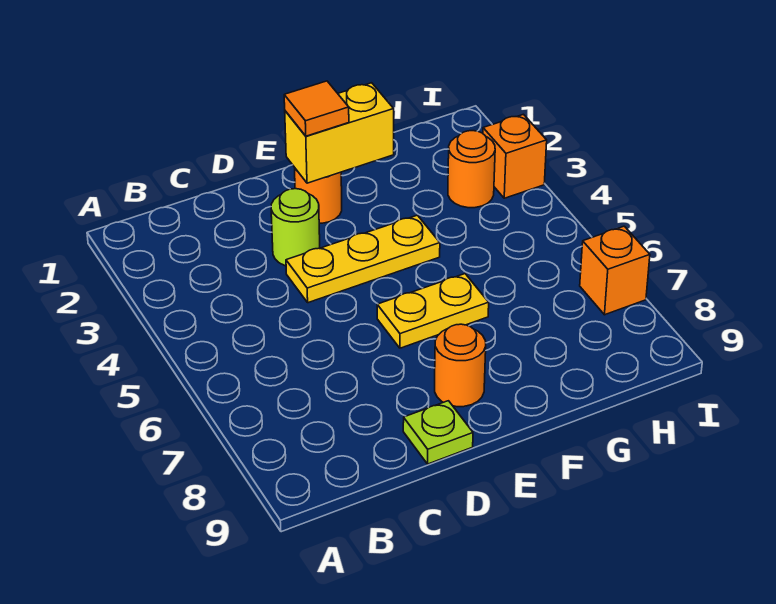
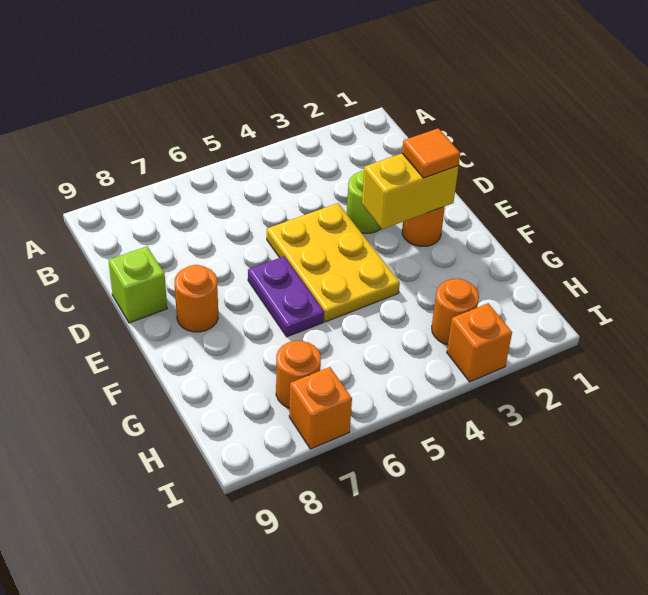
yellow 1x3 plate [286,215,440,303] -> yellow 2x3 plate [267,203,400,322]
lime 1x1 plate [403,401,473,464] -> lime 1x1 brick [108,247,167,323]
yellow 1x2 brick [285,83,394,183] -> yellow 1x2 brick turned to [362,154,459,229]
yellow 1x2 plate [377,274,489,348] -> purple 1x2 plate [248,256,324,337]
none -> orange 1x1 round brick [276,341,321,408]

